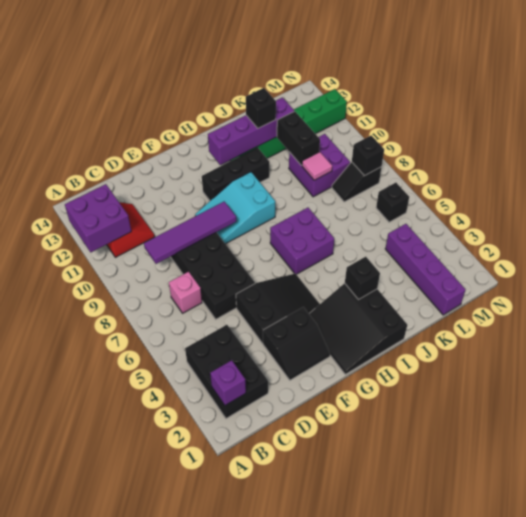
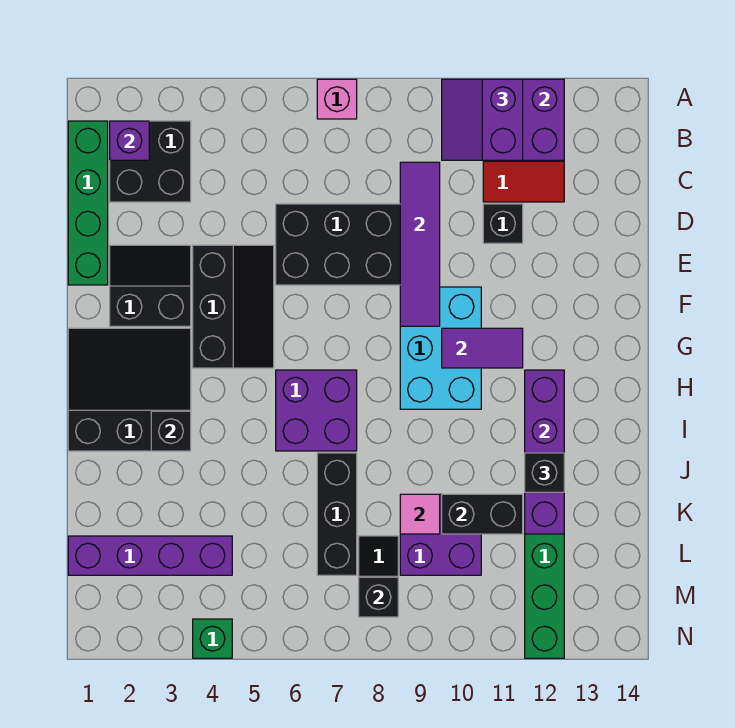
none -> purple 2x2 slope [442,79,523,160]
none -> green 1x4 brick [68,121,108,285]
black 2x3 brick [185,325,268,419] -> black 2x2 brick [110,121,191,202]
pink 1x1 brick [169,272,202,313] -> pink 1x1 brick moved to [317,79,357,119]
black 2x2 slope [263,307,330,380] -> black 2x2 slope turned to [110,245,191,326]
black 2x3 slope [236,274,320,343] -> black 2x3 slope turned to [193,245,274,368]
cyan 2x3 slope [195,172,275,244] -> cyan 2x3 brick [400,287,481,409]
none -> purple 1x2 tile [442,328,523,368]
black 1x3 brick [202,148,269,201] -> black 1x3 brick moved to [317,453,357,575]
black 1x1 brick [376,183,409,222] -> black 1x1 brick moved to [483,204,523,243]
none -> green 1x1 brick [193,619,232,658]

